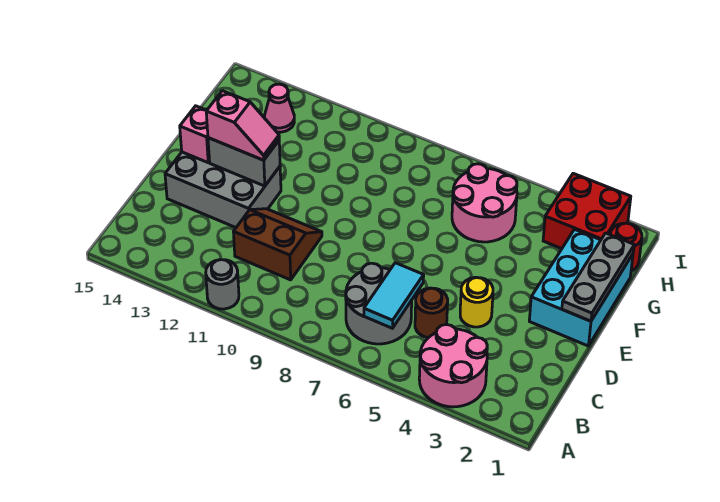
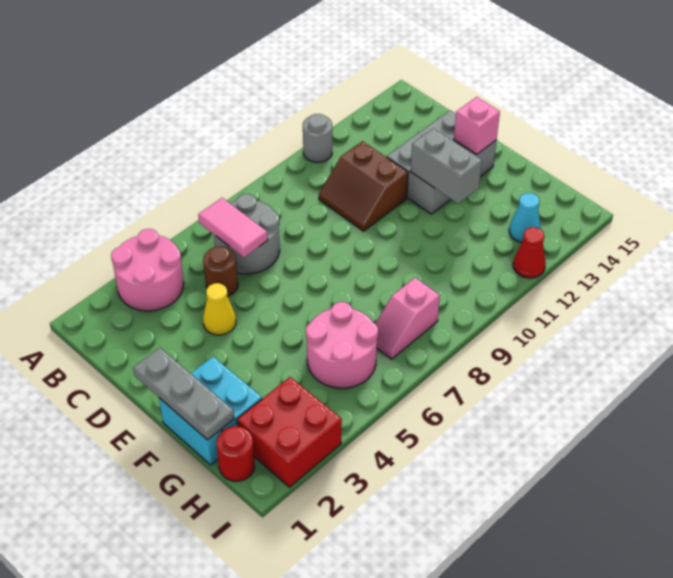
cyan 1x2 tile [364,263,424,328] -> pink 1x2 tile [198,198,268,257]
brown 2x2 slope [234,209,322,280] -> brown 2x2 slope turned to [319,141,408,231]
yellow 1x1 round brick [460,277,493,327] -> yellow 1x1 cone [203,283,236,335]
cyan 2x3 brick [529,229,633,346] -> cyan 2x2 brick [159,357,262,465]
grey 1x2 brick [208,138,280,186] -> grey 1x2 brick turned to [410,128,482,204]
pink 1x2 slope [206,91,279,160] -> pink 1x2 slope moved to [375,278,440,359]
pink 1x1 cone [265,84,294,132] -> cyan 1x1 cone [509,193,541,243]
none -> red 1x1 cone [513,227,546,278]

